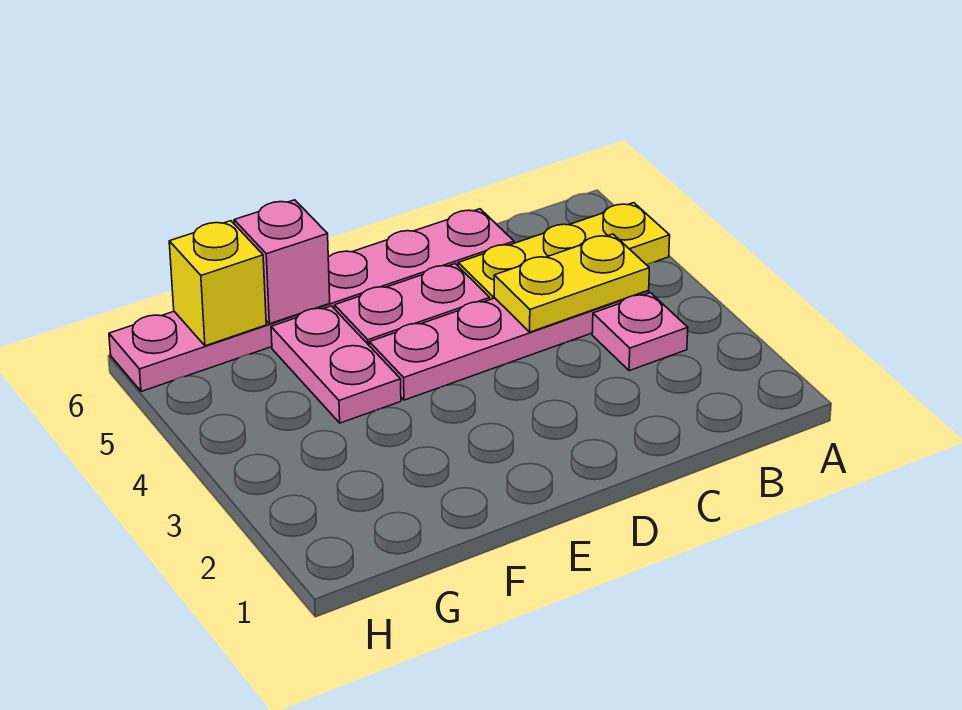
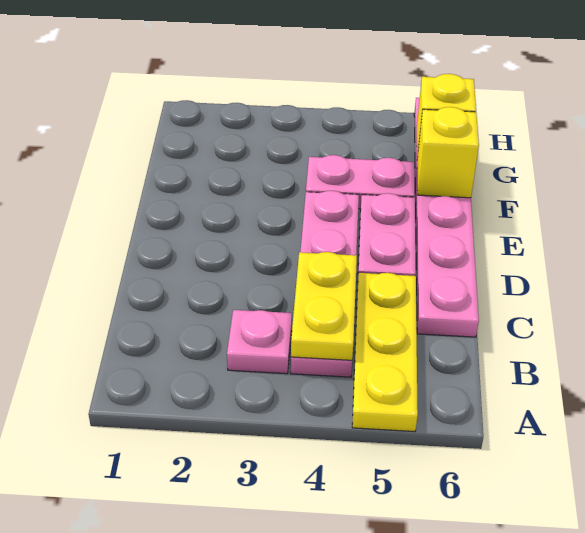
pink 1x1 brick [234,200,330,324] -> yellow 1x1 brick [417,107,479,198]

